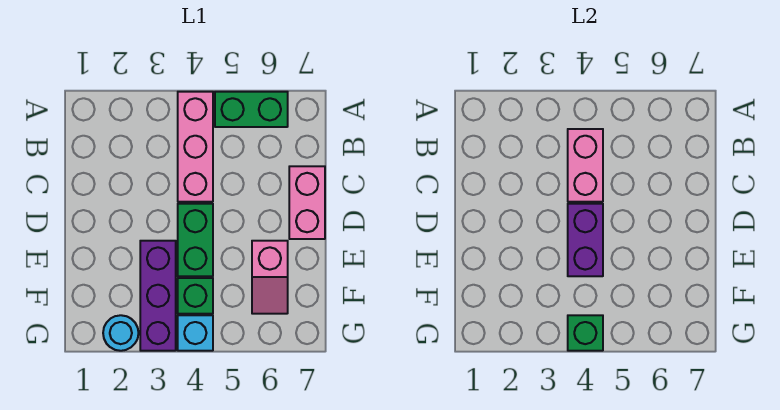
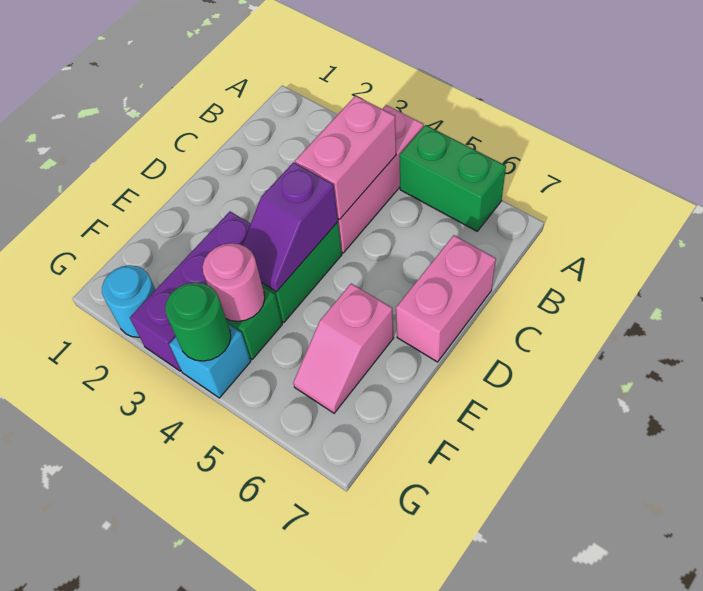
purple 1x2 brick [568,204,603,276] -> purple 1x2 slope [243,162,338,292]
none -> pink 1x1 round brick [203,243,265,321]
green 1x1 brick [568,315,603,351] -> green 1x1 round brick [165,282,231,361]

